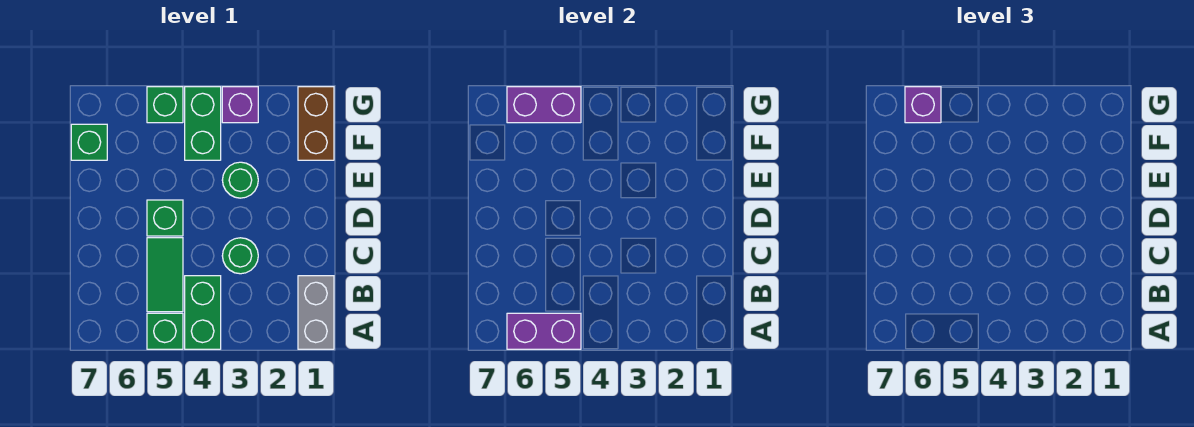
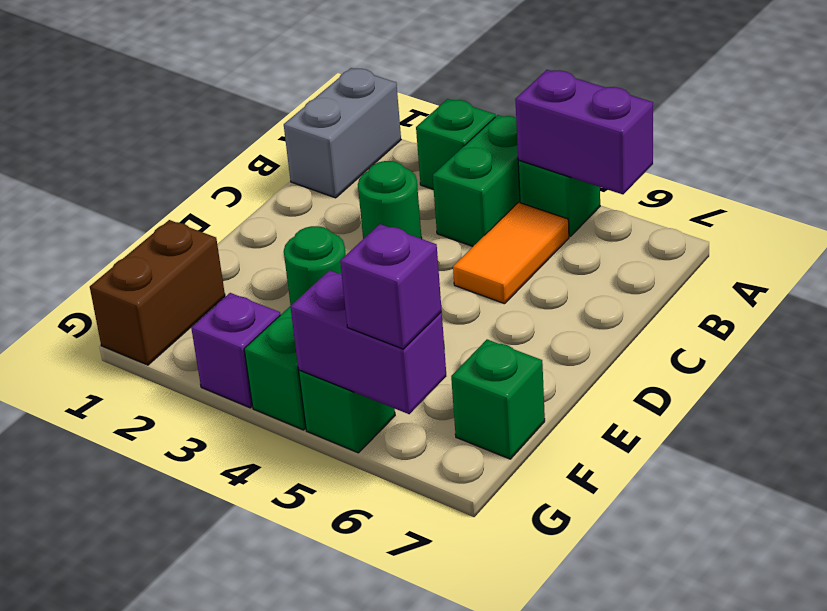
green 1x2 tile [147,238,183,312] -> orange 1x2 tile [453,202,569,304]
green 1x1 brick [147,200,183,236] -> green 1x1 brick moved to [416,99,495,190]

